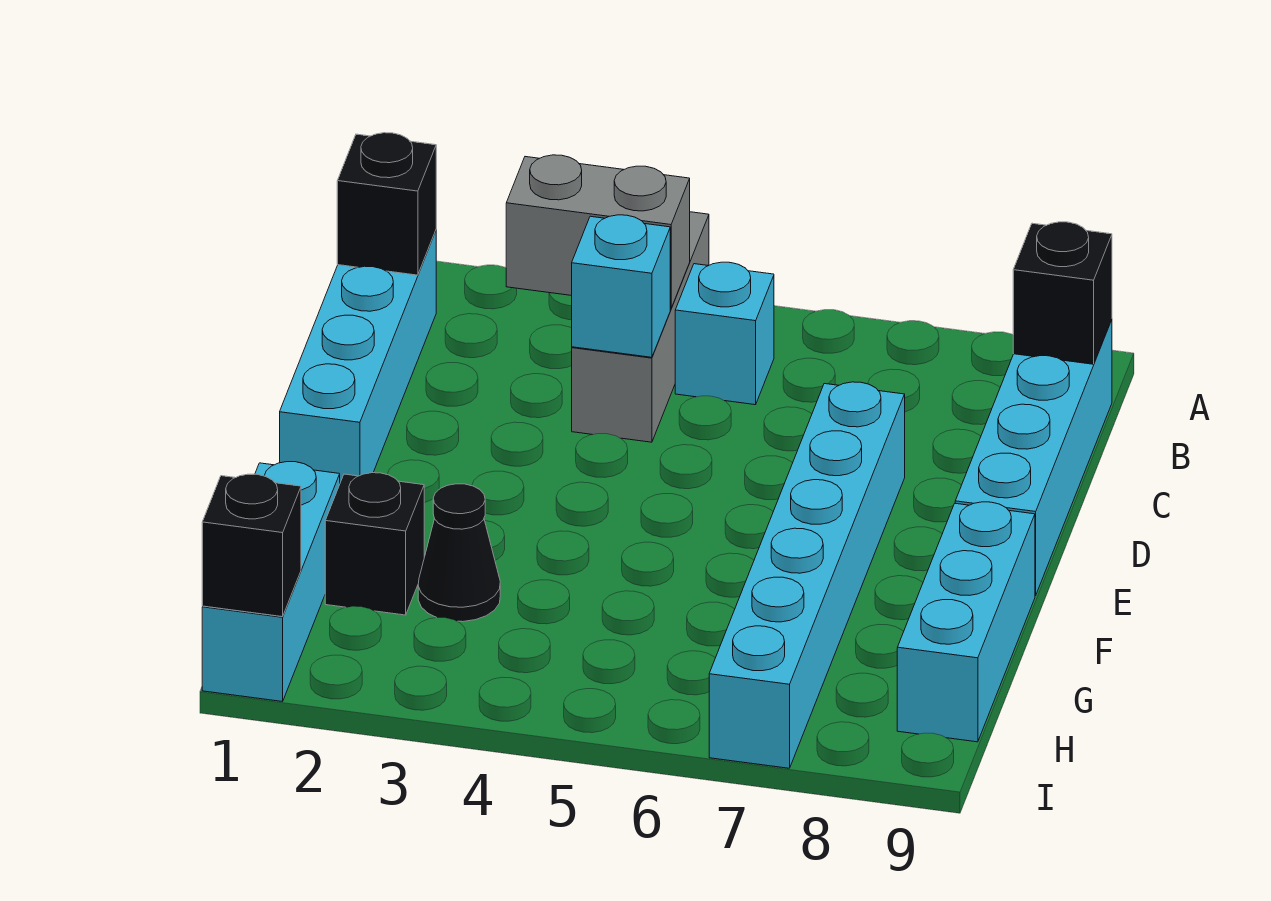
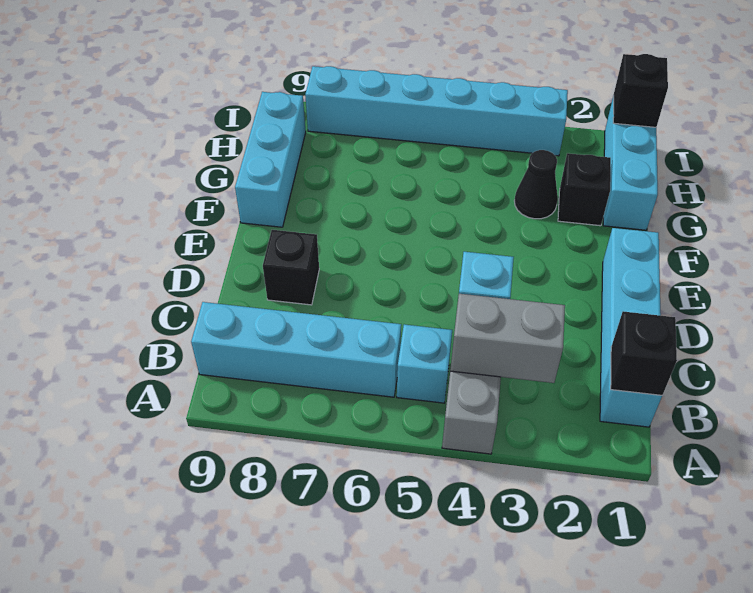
cyan 1x4 brick [955,320,1112,596] -> cyan 1x4 brick turned to [191,302,401,397]
black 1x1 brick [1013,222,1112,364] -> black 1x1 brick moved to [263,230,319,305]
cyan 1x6 brick [709,382,905,768] -> cyan 1x6 brick turned to [305,66,568,156]

